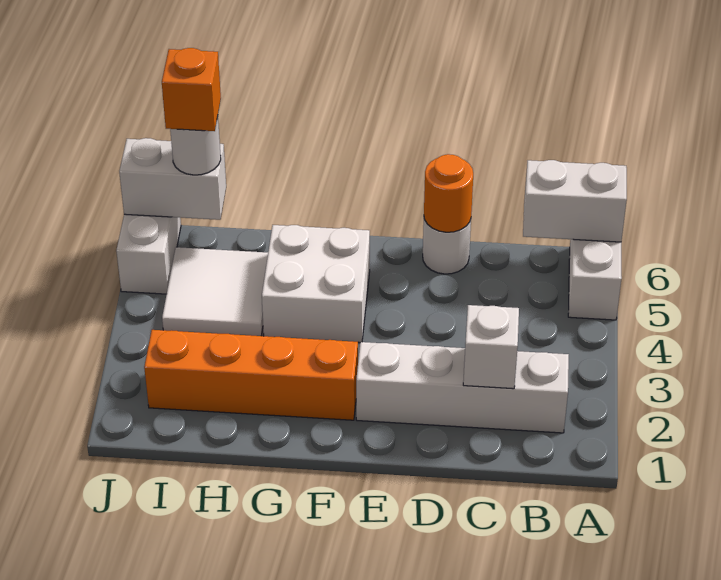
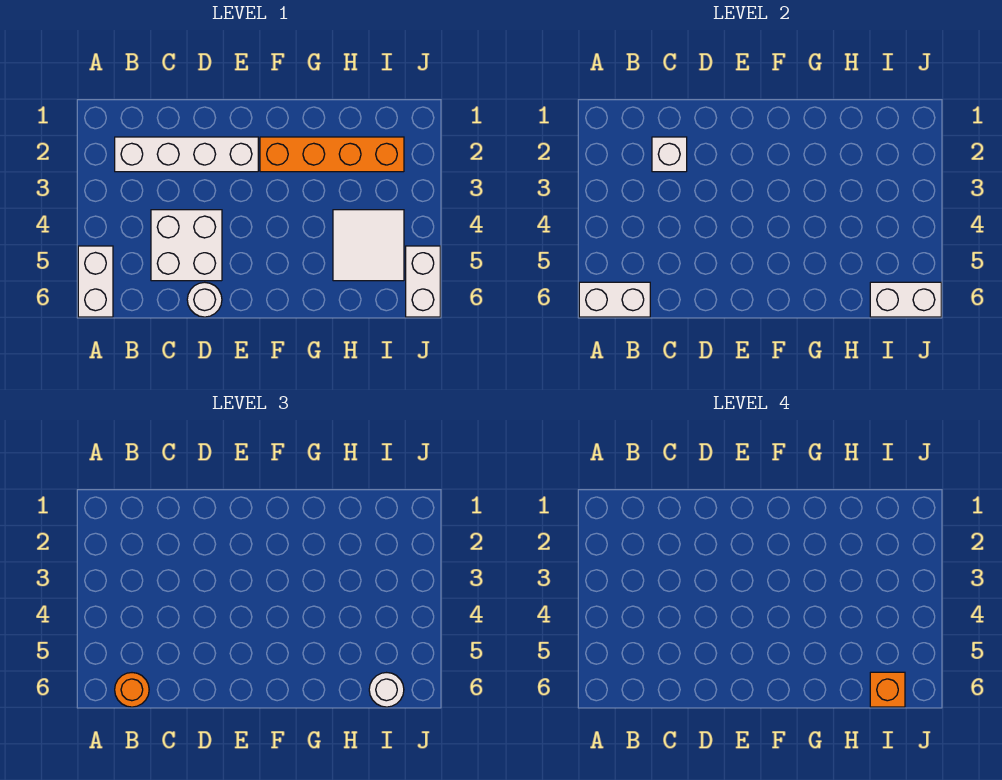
orange 1x1 round brick [424,154,473,232] -> orange 1x1 round brick moved to [115,673,149,707]
white 2x2 brick [262,225,370,343] -> white 2x2 brick moved to [151,210,222,281]

